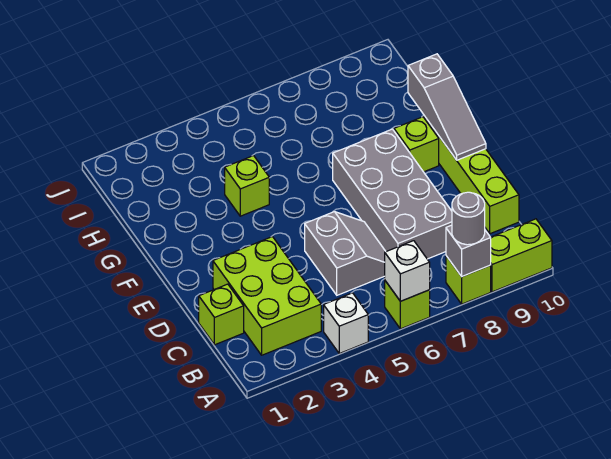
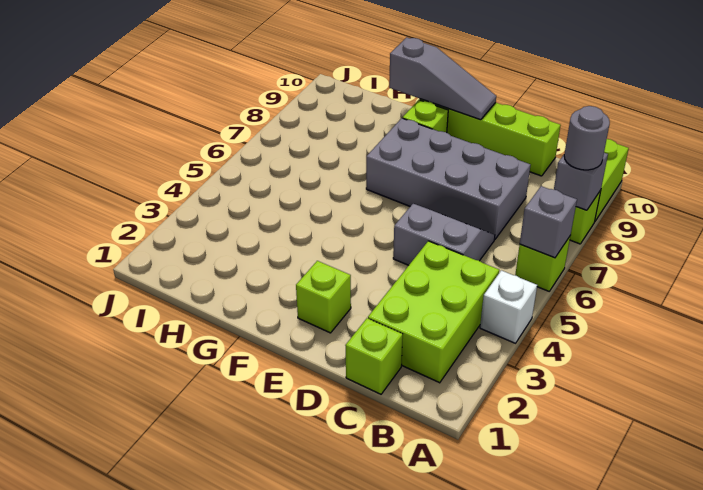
white 1x1 brick [385,241,430,301] -> grey 1x1 brick [520,186,577,258]
lime 2x3 brick [213,237,321,355] -> lime 2x3 brick turned to [368,241,499,383]
lime 1x1 brick [225,156,269,216] -> lime 1x1 brick moved to [296,261,351,333]

